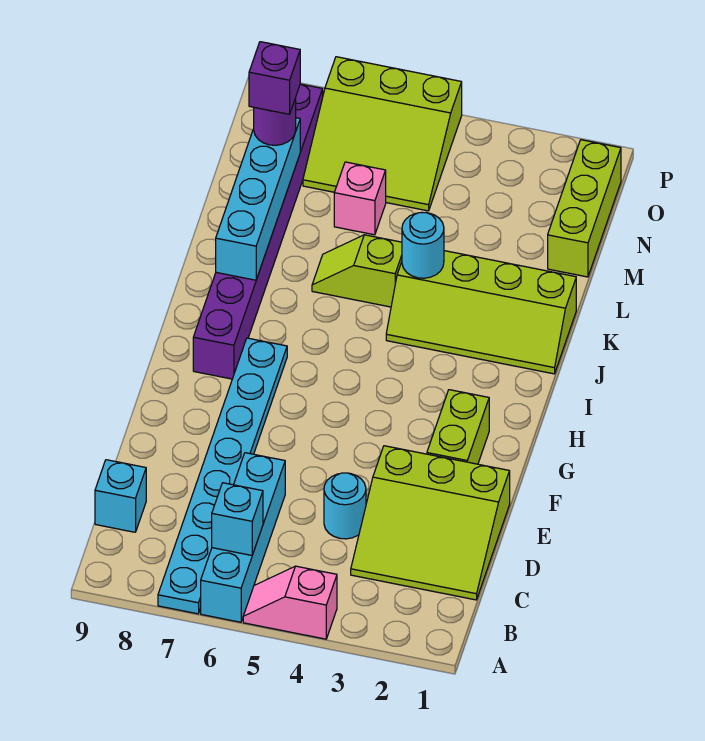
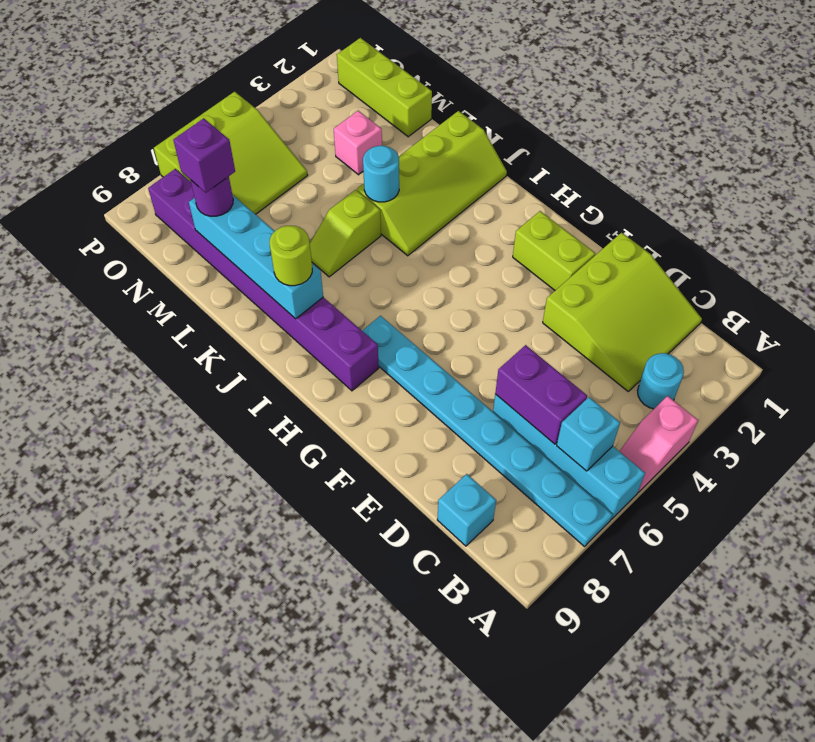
none -> purple 1x2 brick [495,345,587,444]
cyan 1x1 round brick [324,473,366,539] -> cyan 1x1 round brick moved to [638,353,684,409]
none -> lime 1x1 round brick [270,226,312,286]
pink 1x1 brick [334,162,386,235] -> pink 1x1 brick moved to [334,111,382,175]

